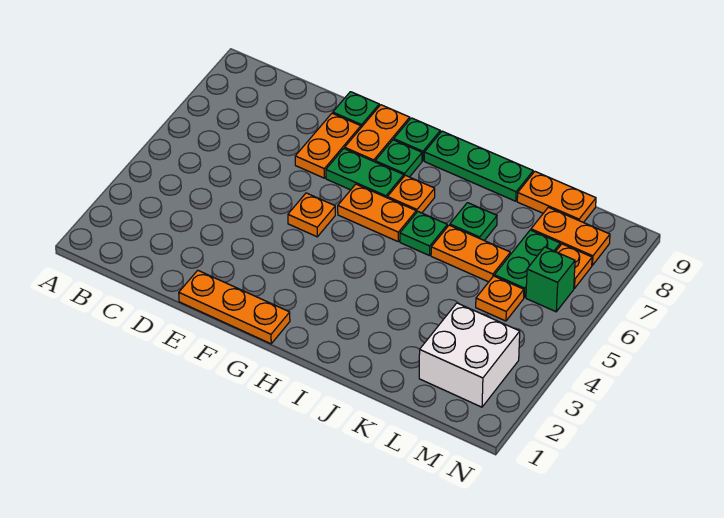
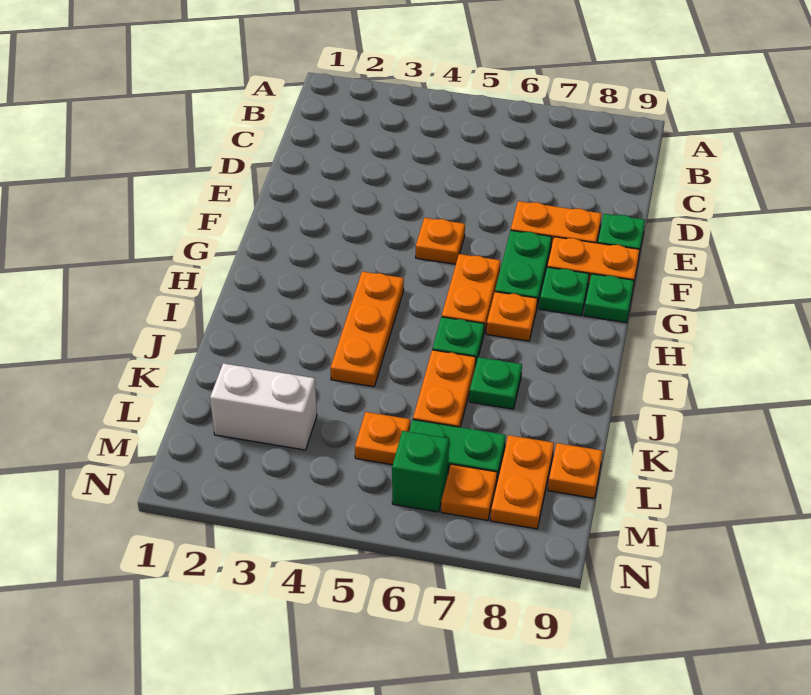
orange 1x3 plate [179,270,290,344] -> orange 1x3 plate moved to [330,272,404,387]
green 1x3 plate [424,131,533,201] -> none
orange 1x2 plate [517,172,596,223] -> orange 1x1 plate [548,443,603,498]
white 2x2 brick [419,303,520,407] -> white 1x2 brick [210,363,317,450]

